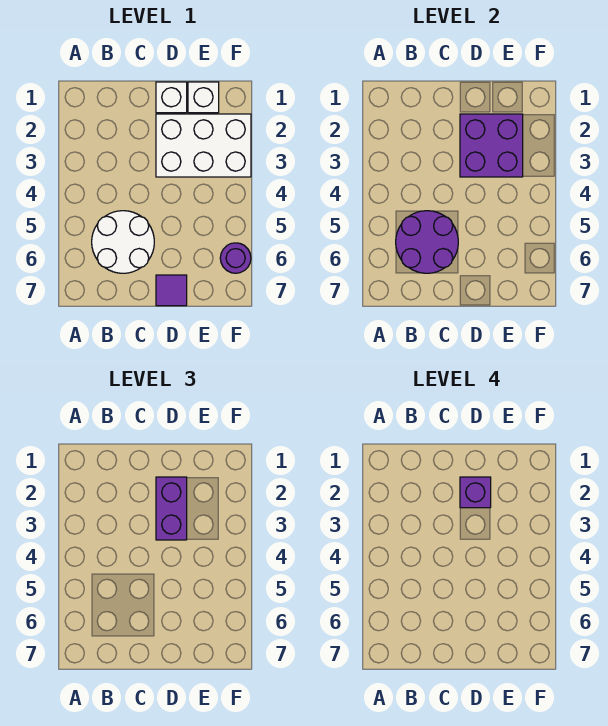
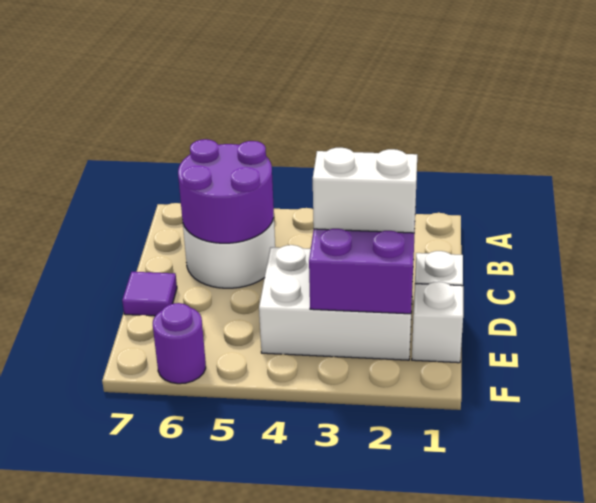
white 2x3 brick [156,114,251,177] -> white 2x3 brick turned to [259,245,414,360]
purple 1x2 brick [156,477,187,540] -> white 1x2 brick [313,148,417,233]
purple 1x1 brick [460,477,491,508] -> none

